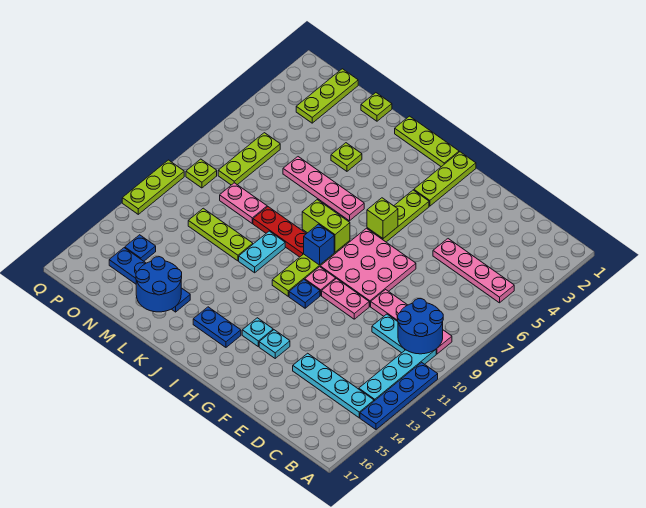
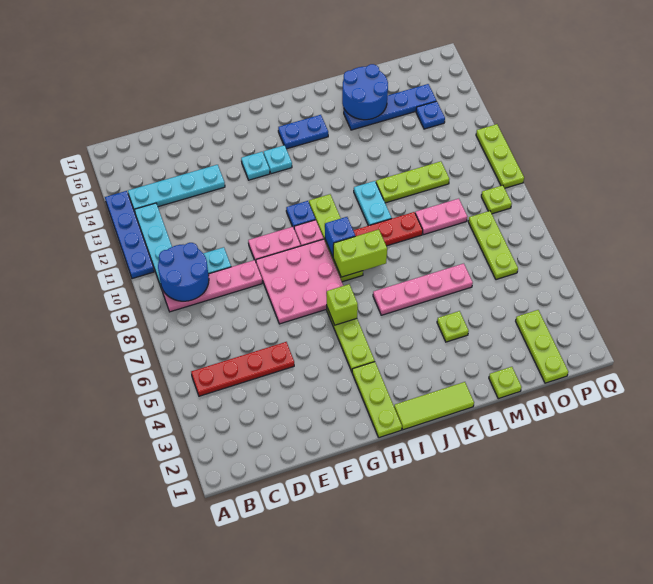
pink 1x4 plate [433,239,514,303] -> red 1x4 plate [191,342,294,396]
lime 1x3 plate [395,116,459,167] -> lime 1x3 tile [394,382,474,430]

